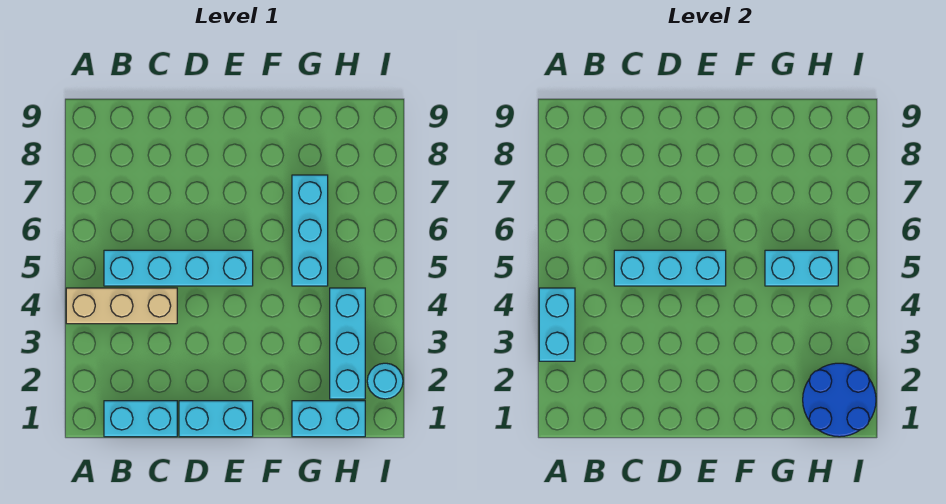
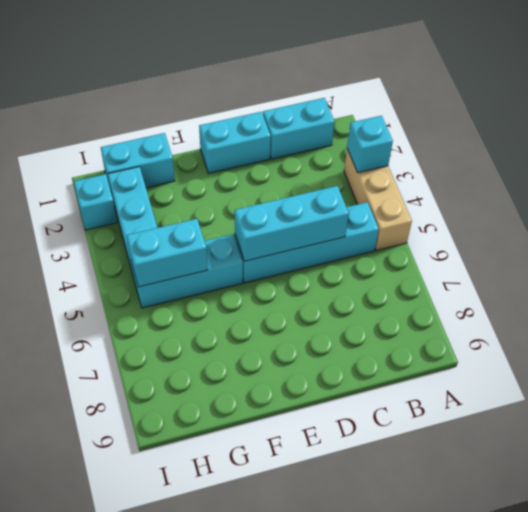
cyan 1x2 brick [539,288,575,361] -> cyan 1x1 brick [347,116,393,173]
tan 1x3 brick [66,288,177,324] -> tan 1x3 brick turned to [344,149,412,251]
cyan 1x3 brick [292,175,328,286] -> cyan 1x3 brick turned to [131,234,243,308]
blue 2x2 round brick [803,363,876,437] -> none
cyan 1x1 round brick [367,363,403,399] -> cyan 1x1 brick [74,174,117,230]

